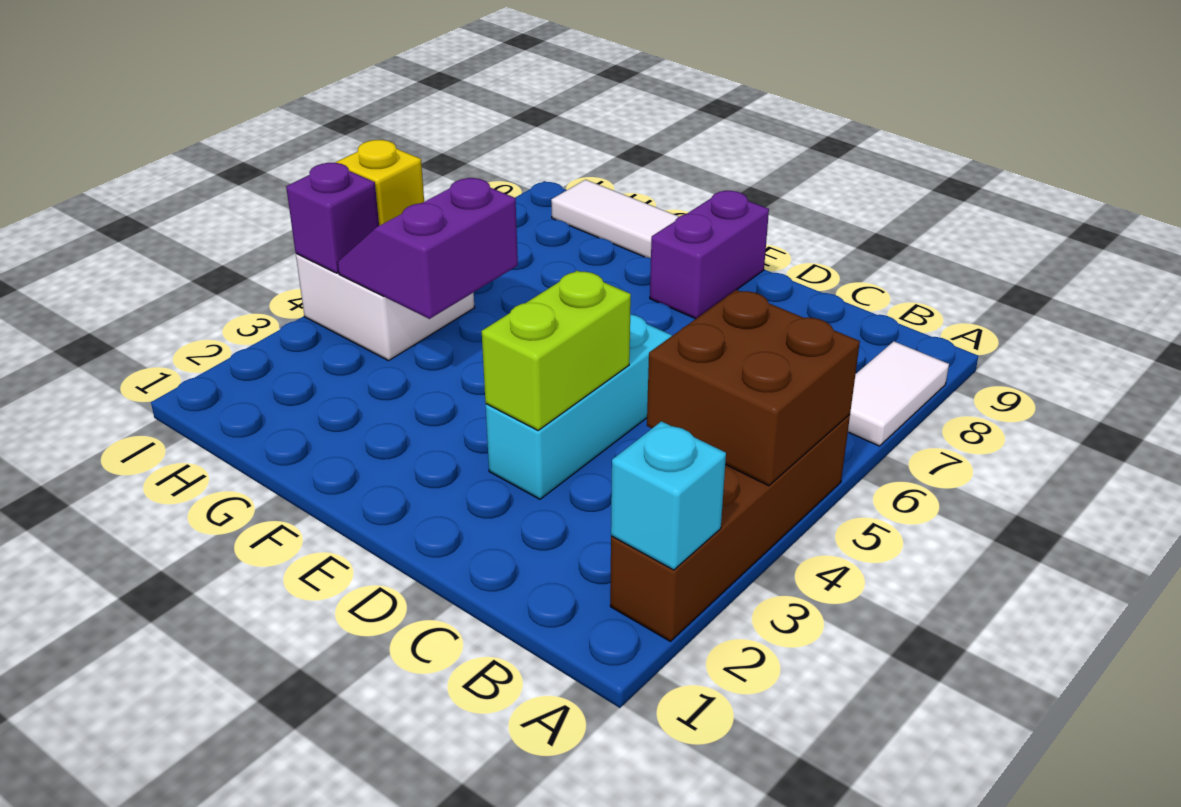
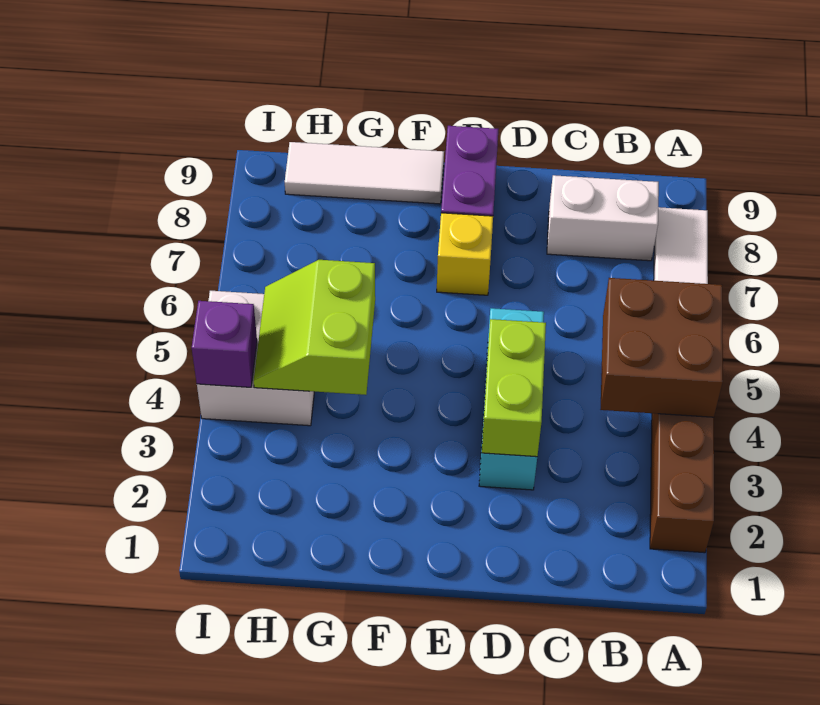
cyan 1x1 brick [611,421,726,570] -> none
none -> white 1x2 brick [547,175,659,261]
purple 2x2 slope [338,178,518,319] -> lime 2x2 slope [253,260,375,395]
yellow 1x1 brick [335,140,424,226] -> yellow 1x1 brick moved to [437,213,493,295]

